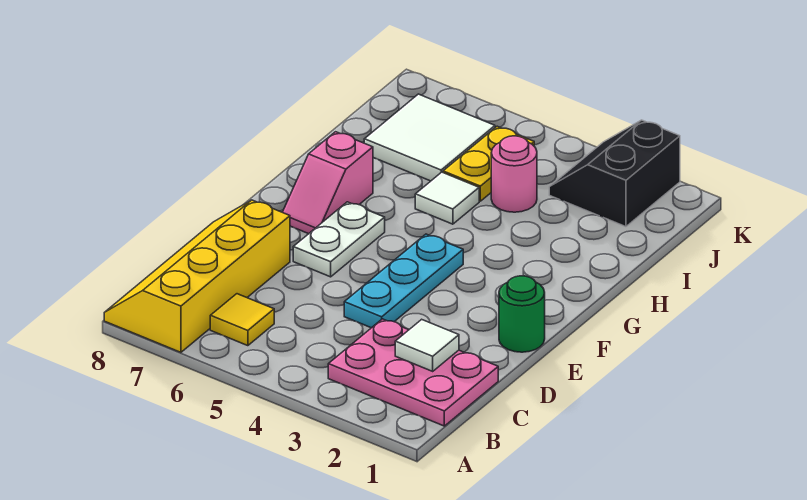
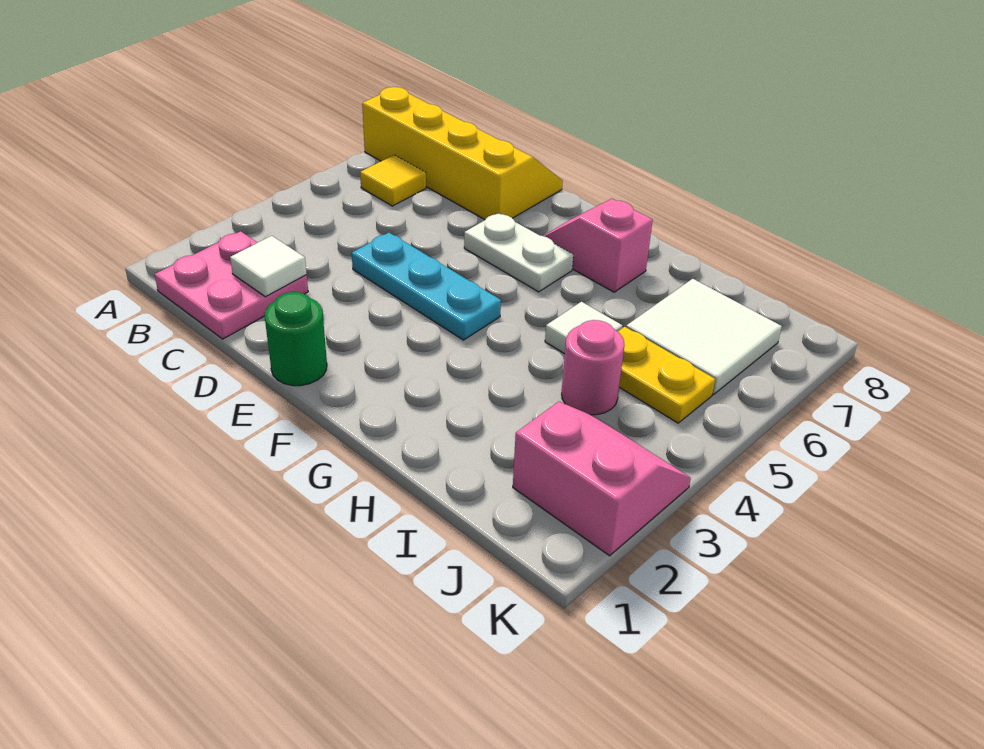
pink 2x3 plate [328,319,498,426] -> pink 2x2 plate [155,231,308,339]
black 2x2 slope [549,120,680,227] -> pink 2x2 slope [513,402,691,556]

